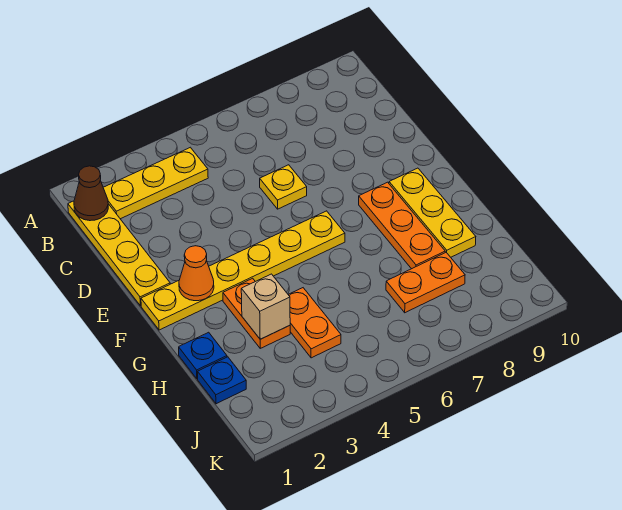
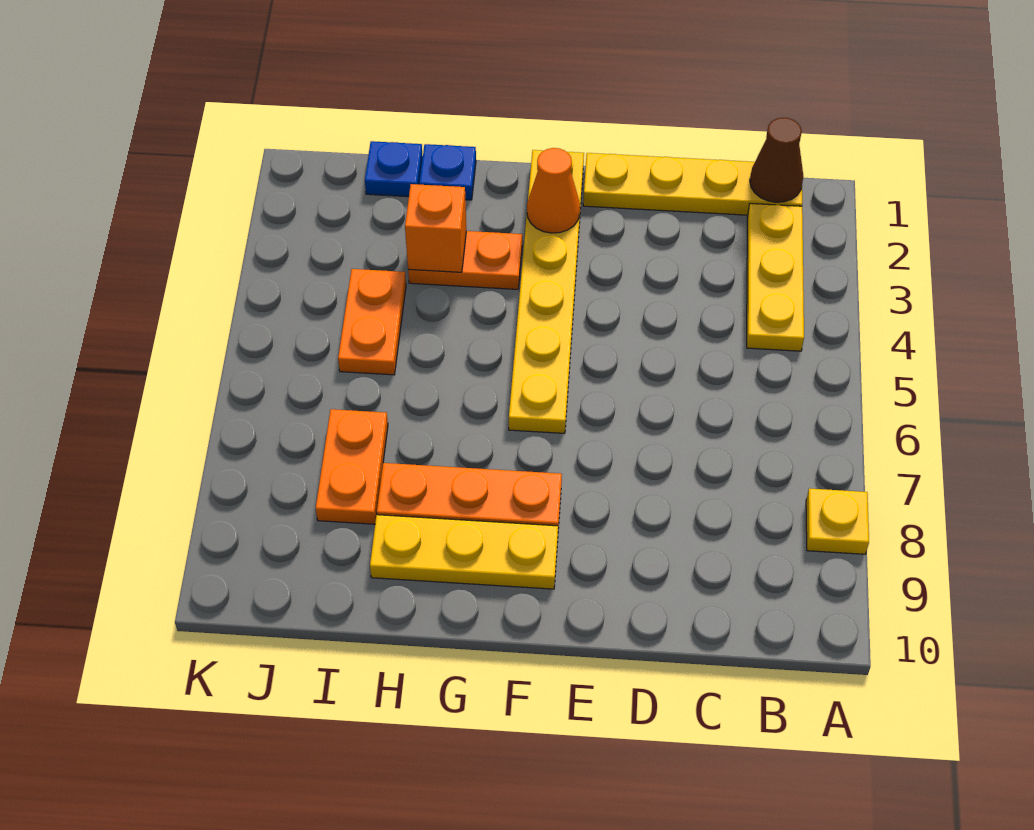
yellow 1x1 plate [260,165,307,209] -> yellow 1x1 plate moved to [806,488,869,554]
tan 1x1 brick [241,274,290,339] -> orange 1x1 brick [405,184,466,272]
orange 1x2 plate [288,288,341,358] -> orange 1x2 plate turned to [338,269,406,375]

